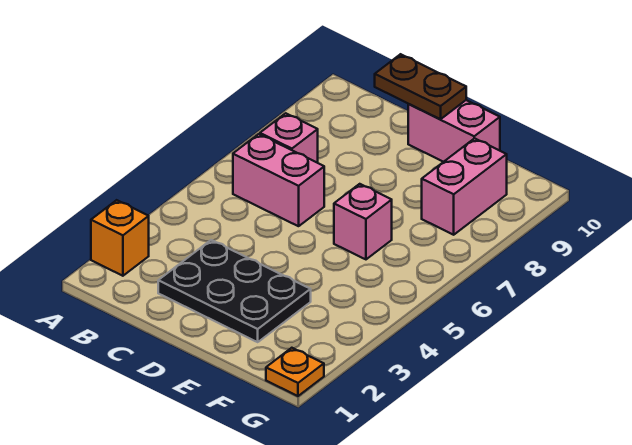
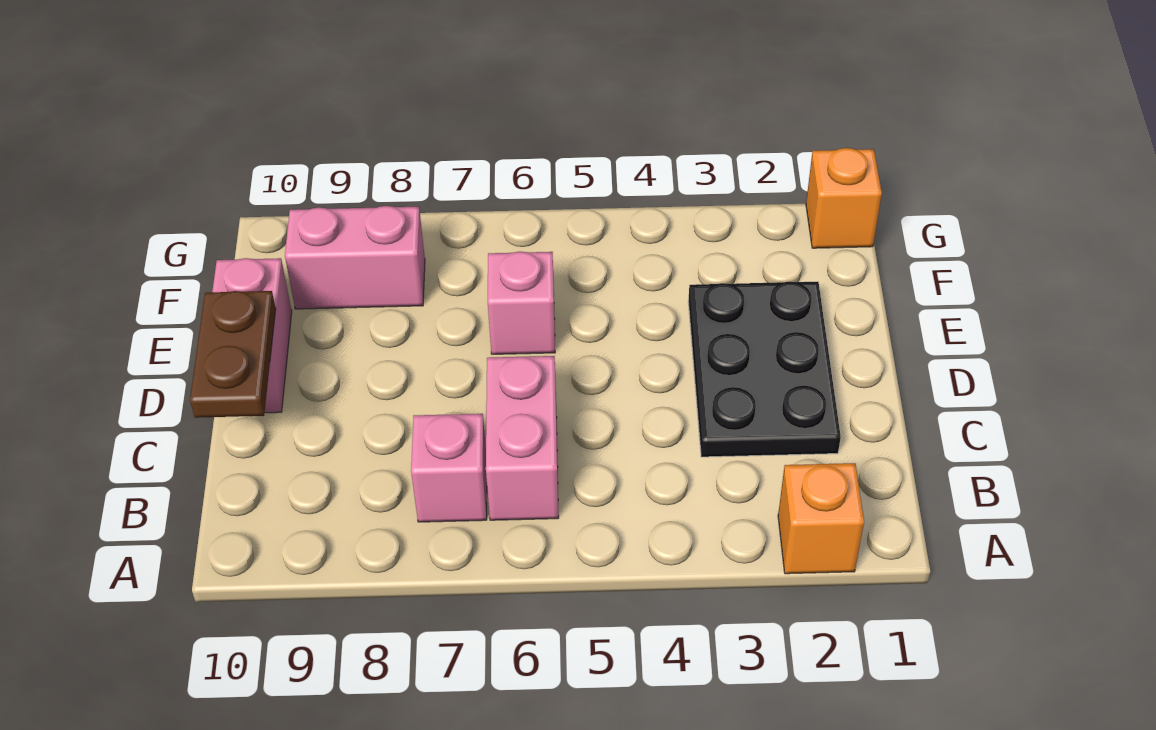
orange 1x1 plate [266,348,324,396] -> orange 1x1 brick [806,148,882,248]

